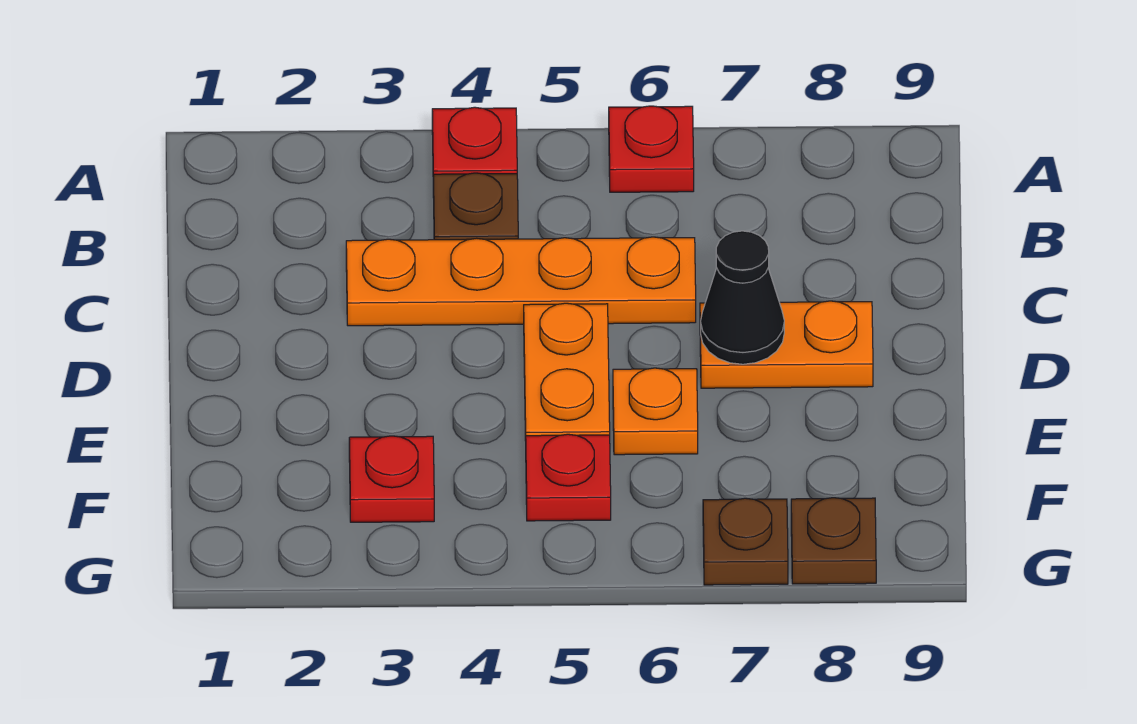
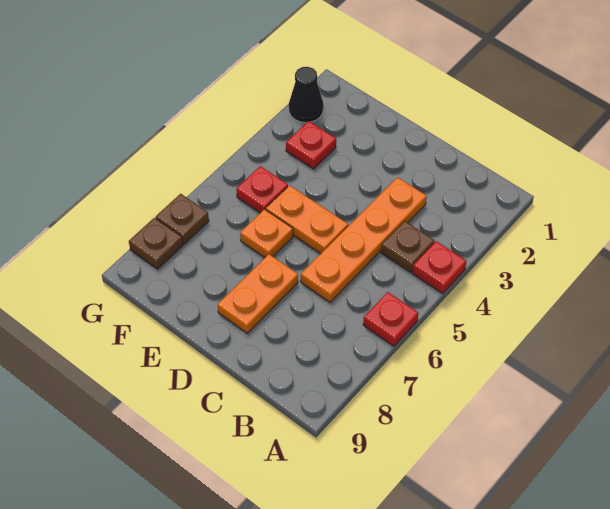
black 1x1 cone [701,231,784,364] -> black 1x1 cone moved to [289,67,324,123]

